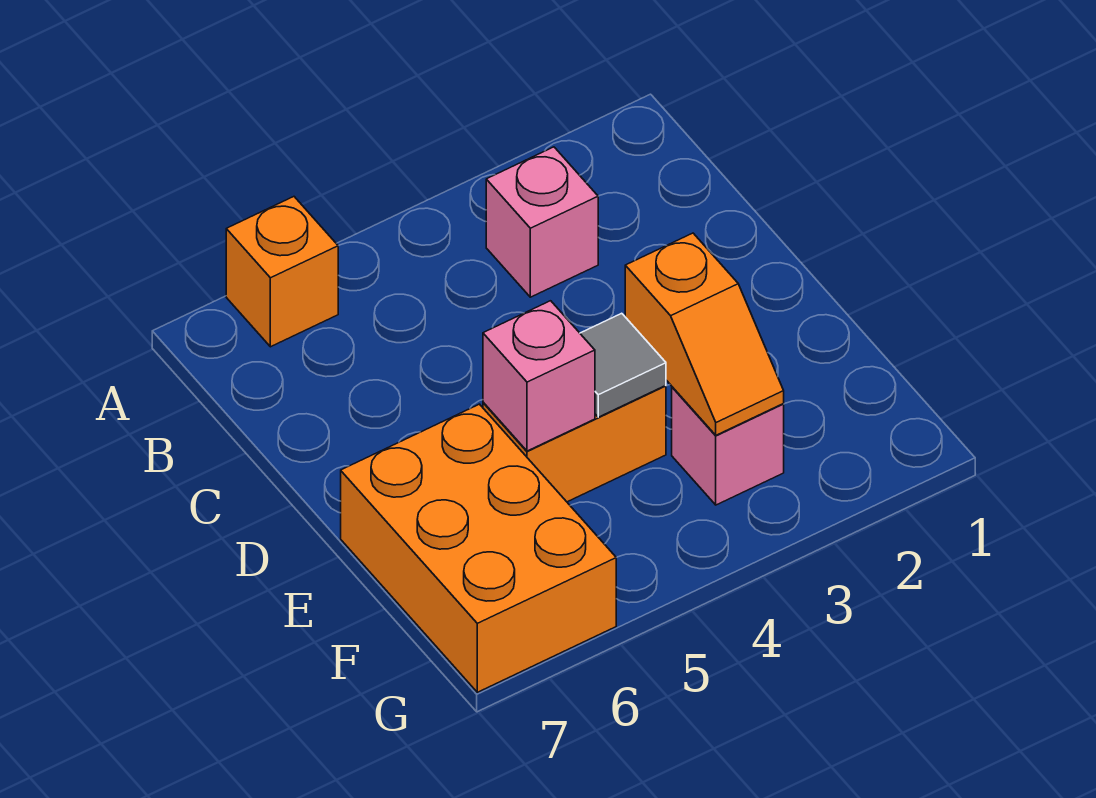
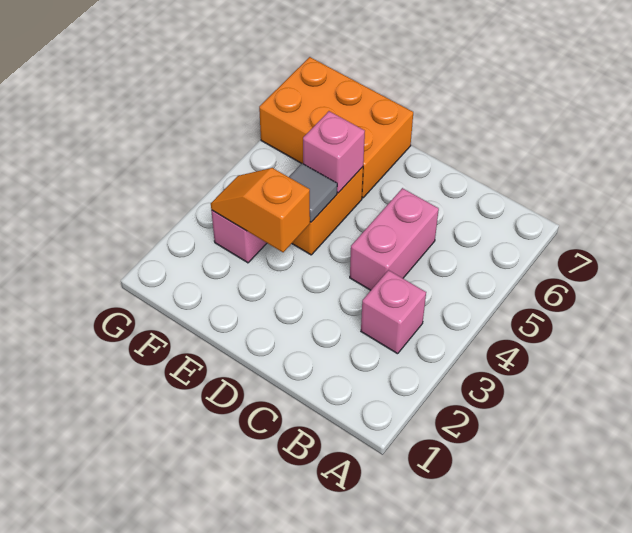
orange 1x1 brick [226,197,338,347] -> none
none -> pink 1x2 brick [350,188,439,290]

